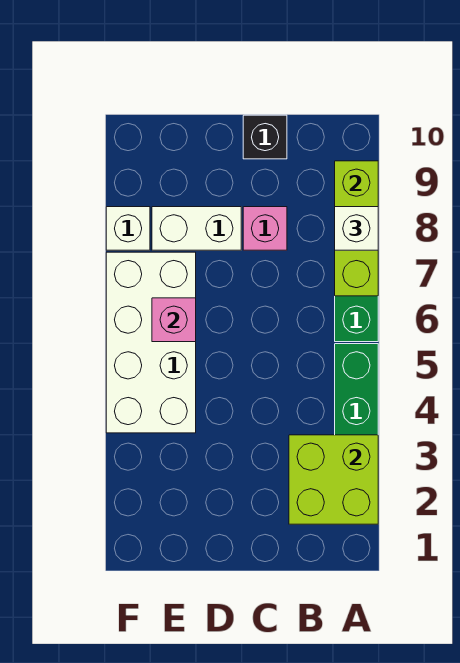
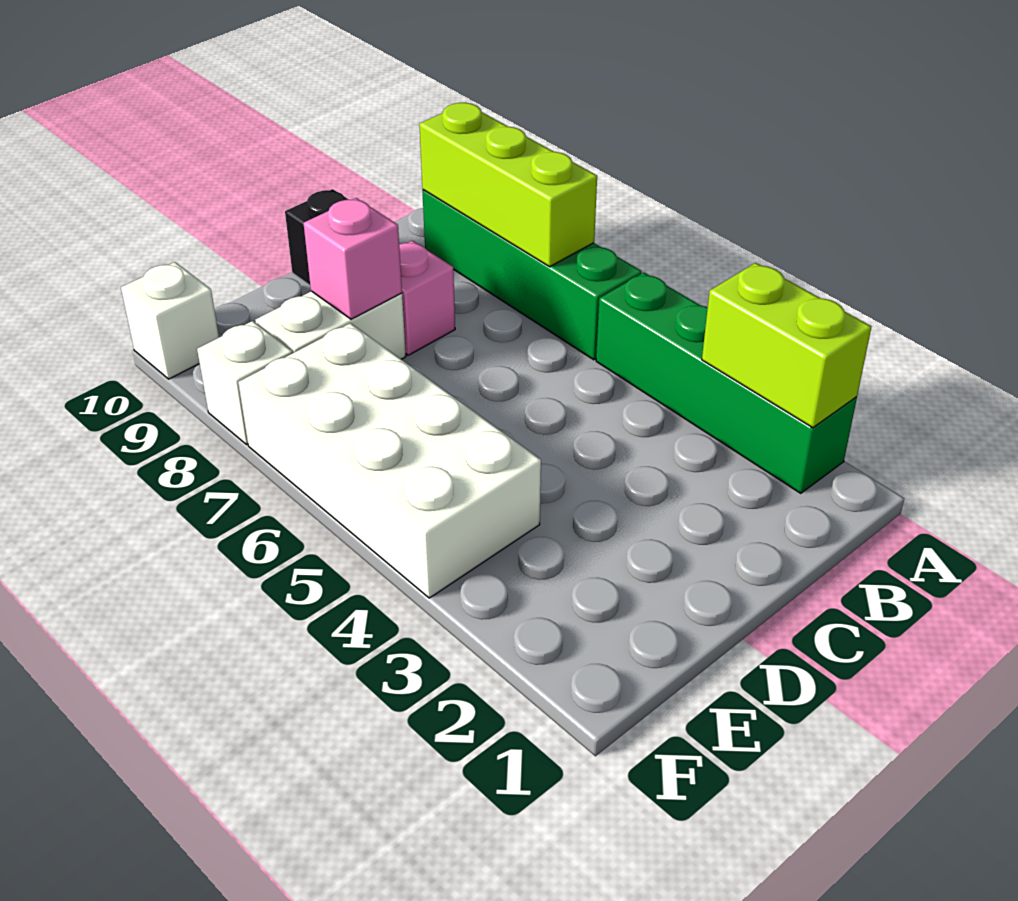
lime 2x2 brick [289,435,378,524] -> lime 1x2 brick [702,263,871,428]
white 1x1 brick [335,207,378,250] -> white 1x1 brick moved to [121,262,219,379]
pink 1x1 brick [152,298,196,342] -> pink 1x1 brick moved to [303,198,402,319]

